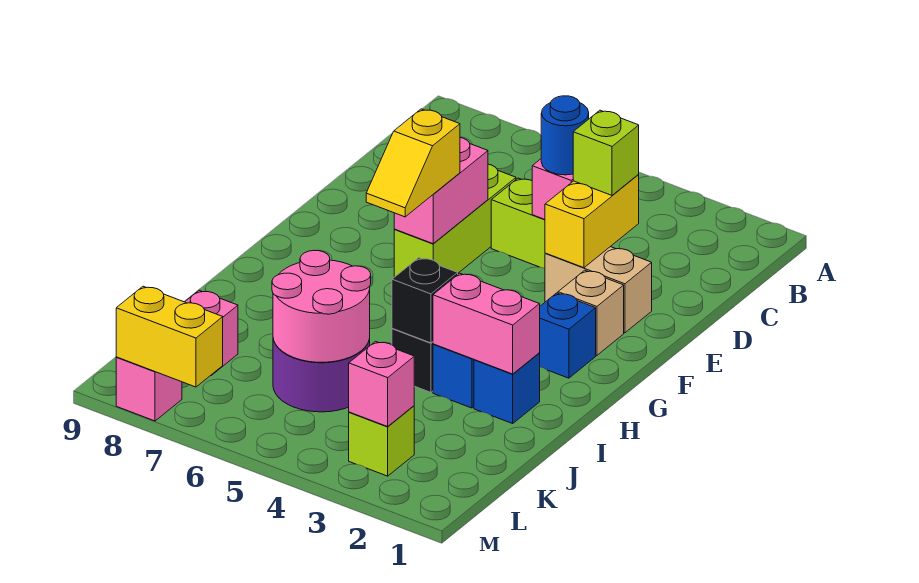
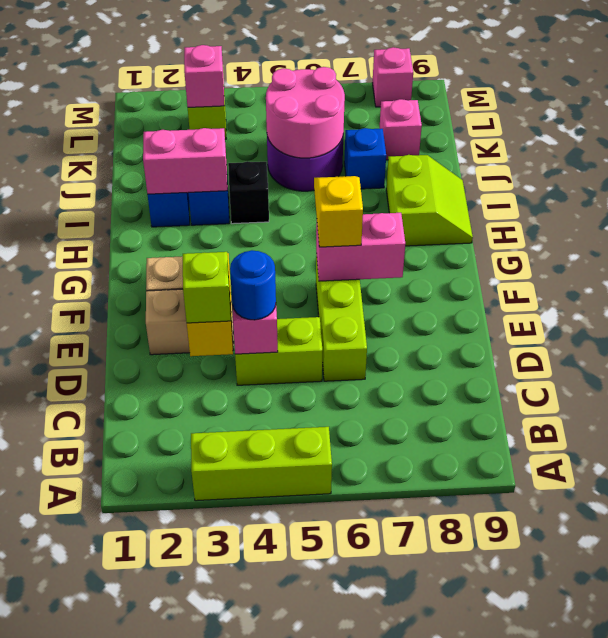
none -> lime 1x3 brick [191,427,332,501]
pink 1x2 brick [394,138,488,244] -> pink 1x2 brick turned to [316,213,405,281]
blue 1x1 brick [540,293,596,378] -> blue 1x1 brick moved to [344,128,386,189]
none -> lime 2x2 slope [386,155,473,246]
black 1x1 brick [392,258,458,343] -> none
yellow 1x2 brick [116,286,223,387] -> none

